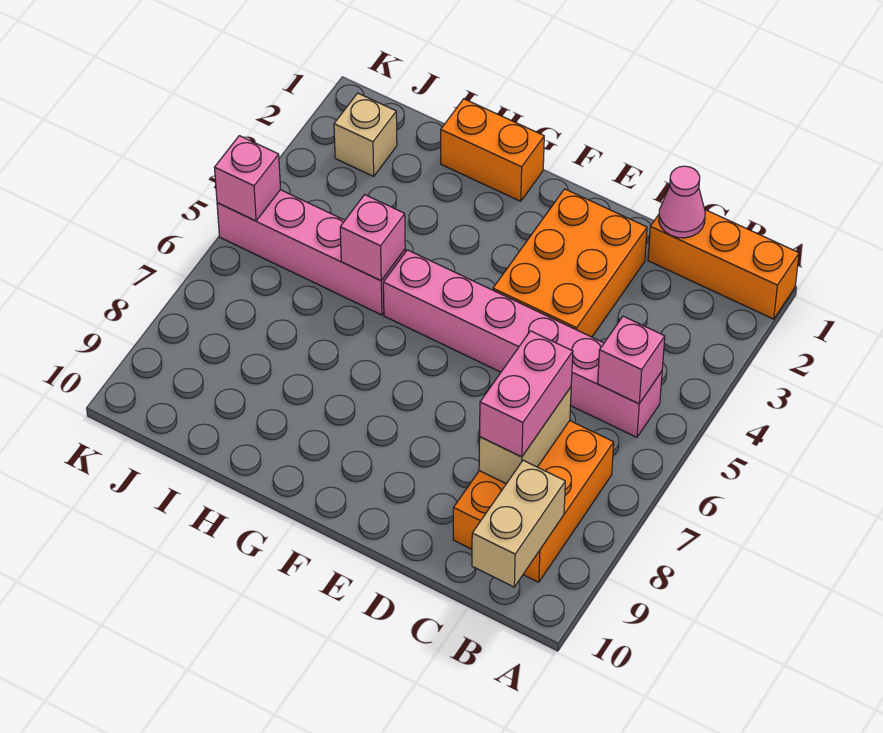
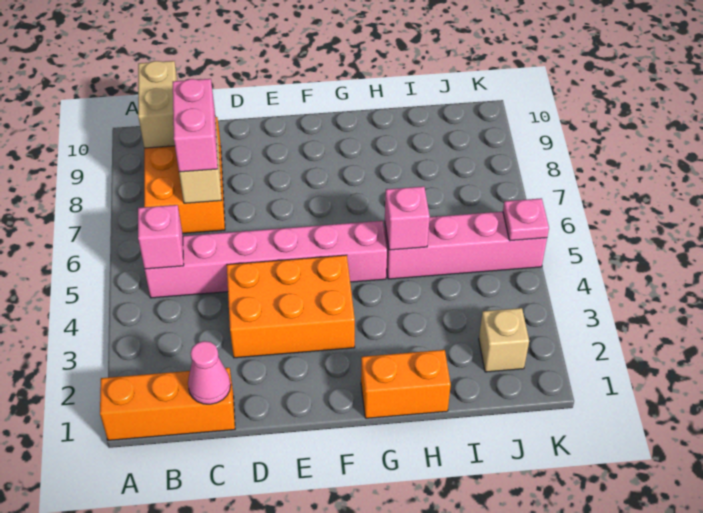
orange 2x3 brick [493,189,647,337] -> orange 2x3 brick turned to [227,255,355,358]
pink 1x1 brick [214,136,280,221] -> pink 1x1 plate [503,198,549,241]

